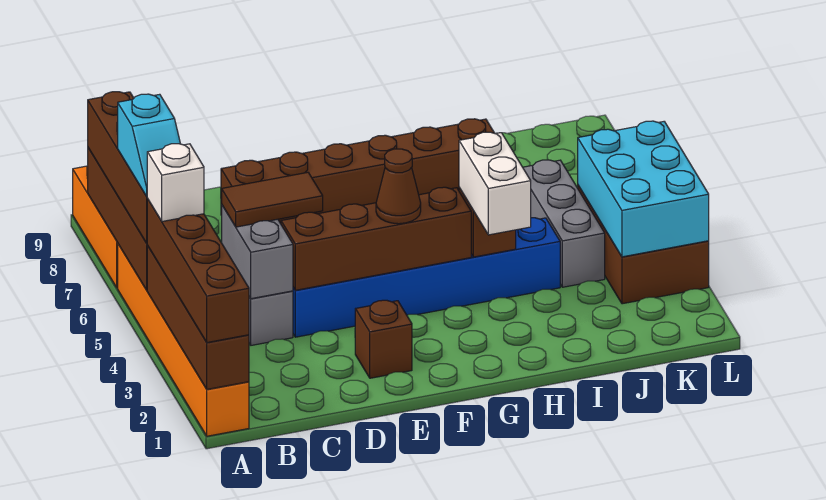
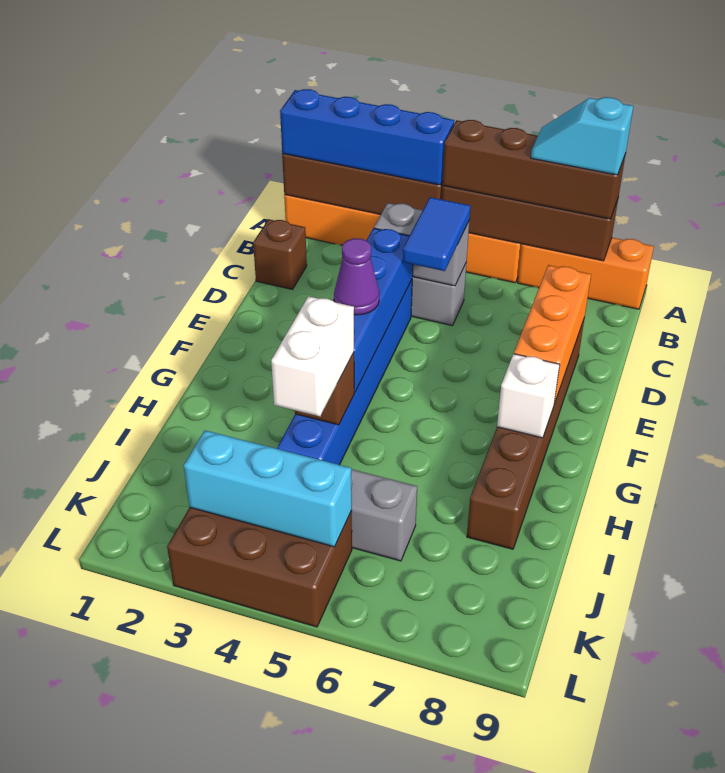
brown 1x4 brick [147,199,249,342] -> blue 1x4 brick [280,89,454,185]
white 1x1 brick [147,144,204,221] -> white 1x1 brick moved to [497,354,560,438]
cyan 1x2 slope [118,94,180,196] -> cyan 1x2 slope moved to [531,97,633,175]
brown 1x2 tile [222,172,323,227] -> blue 1x2 tile [403,197,470,271]
brown 1x4 brick [281,187,471,290] -> blue 1x4 brick [333,228,413,392]
none -> orange 1x3 brick [514,265,591,404]
brown 1x1 brick [355,300,412,378] -> brown 1x1 brick moved to [253,219,307,289]
brown 1x1 cone [376,149,421,224] -> purple 1x1 cone [334,238,380,315]
white 1x2 brick [459,132,531,235] -> white 1x2 brick turned to [271,296,354,416]
cyan 2x3 brick [578,121,709,257] -> cyan 1x3 brick [184,430,352,547]

